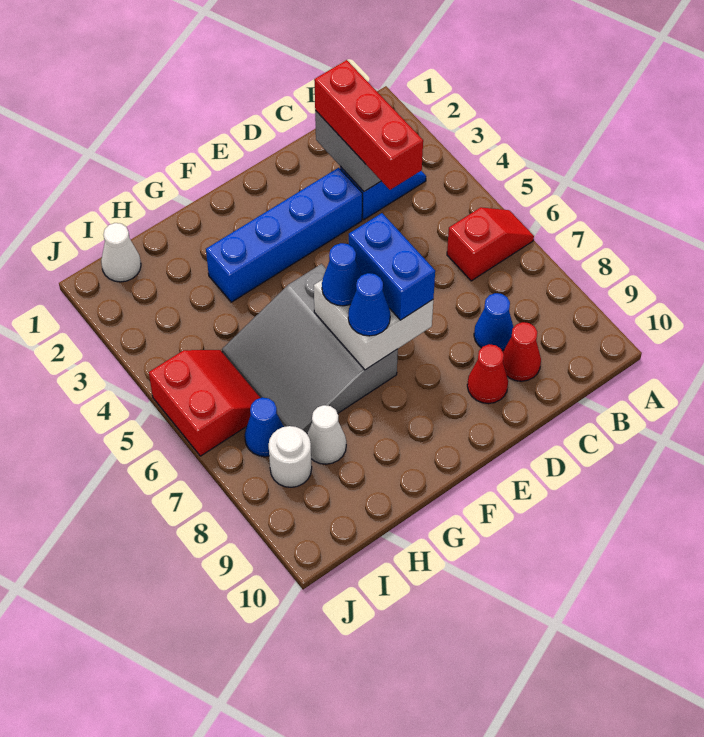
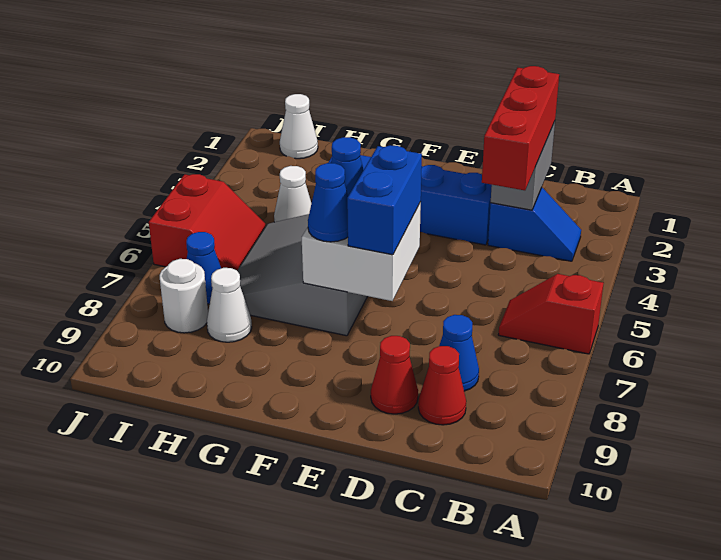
red 1x2 slope [447,207,534,281] -> red 1x2 slope turned to [498,274,604,354]
none -> white 1x1 cone [274,166,312,222]

